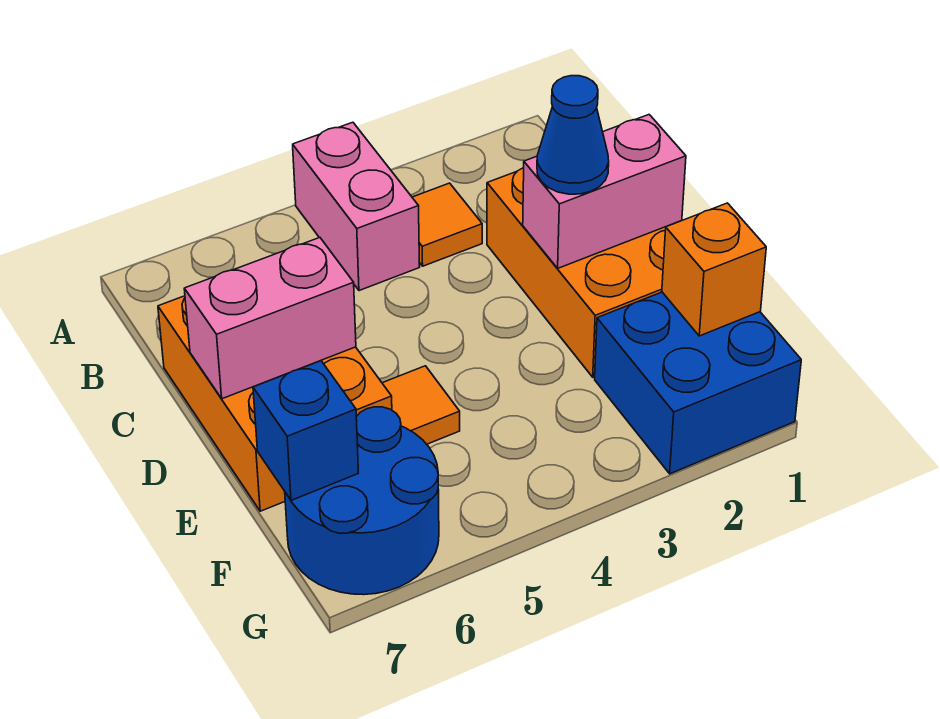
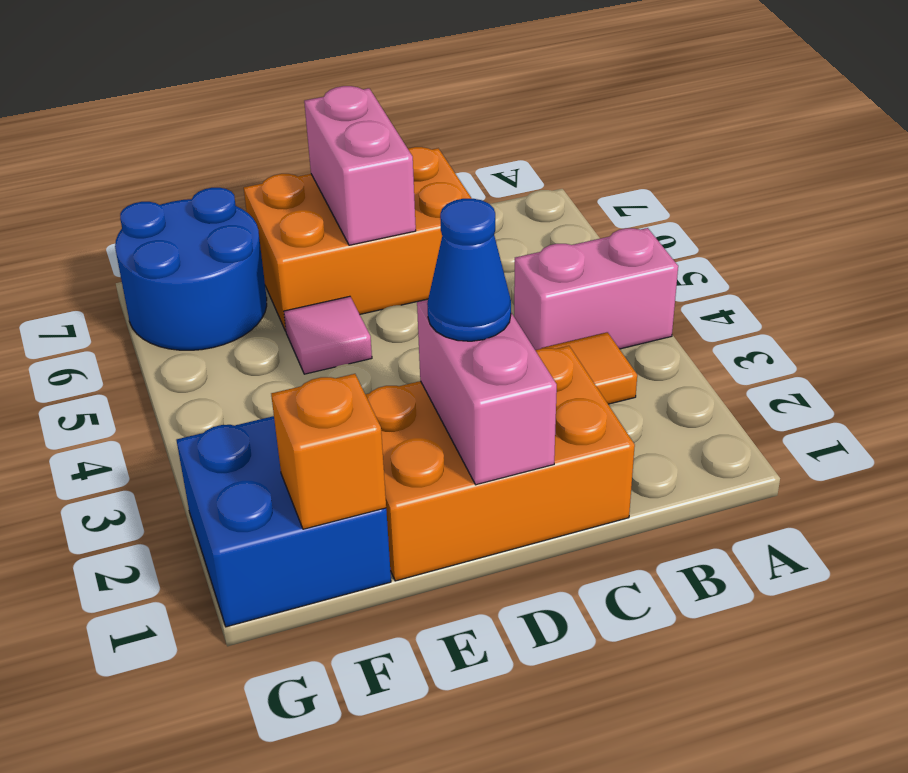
orange 1x1 tile [382,366,460,444] -> pink 1x1 tile [284,296,372,374]
blue 1x1 brick [253,361,358,500] -> none

